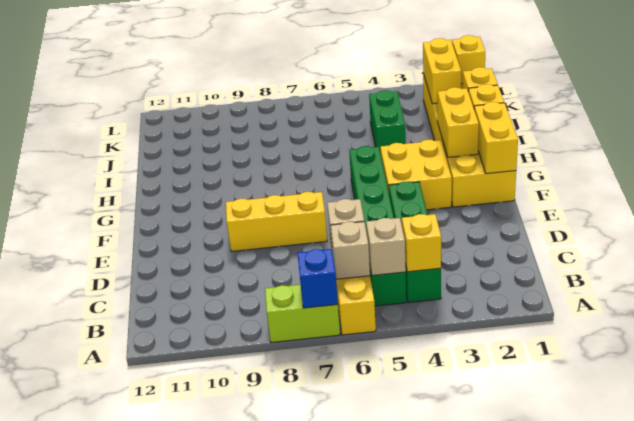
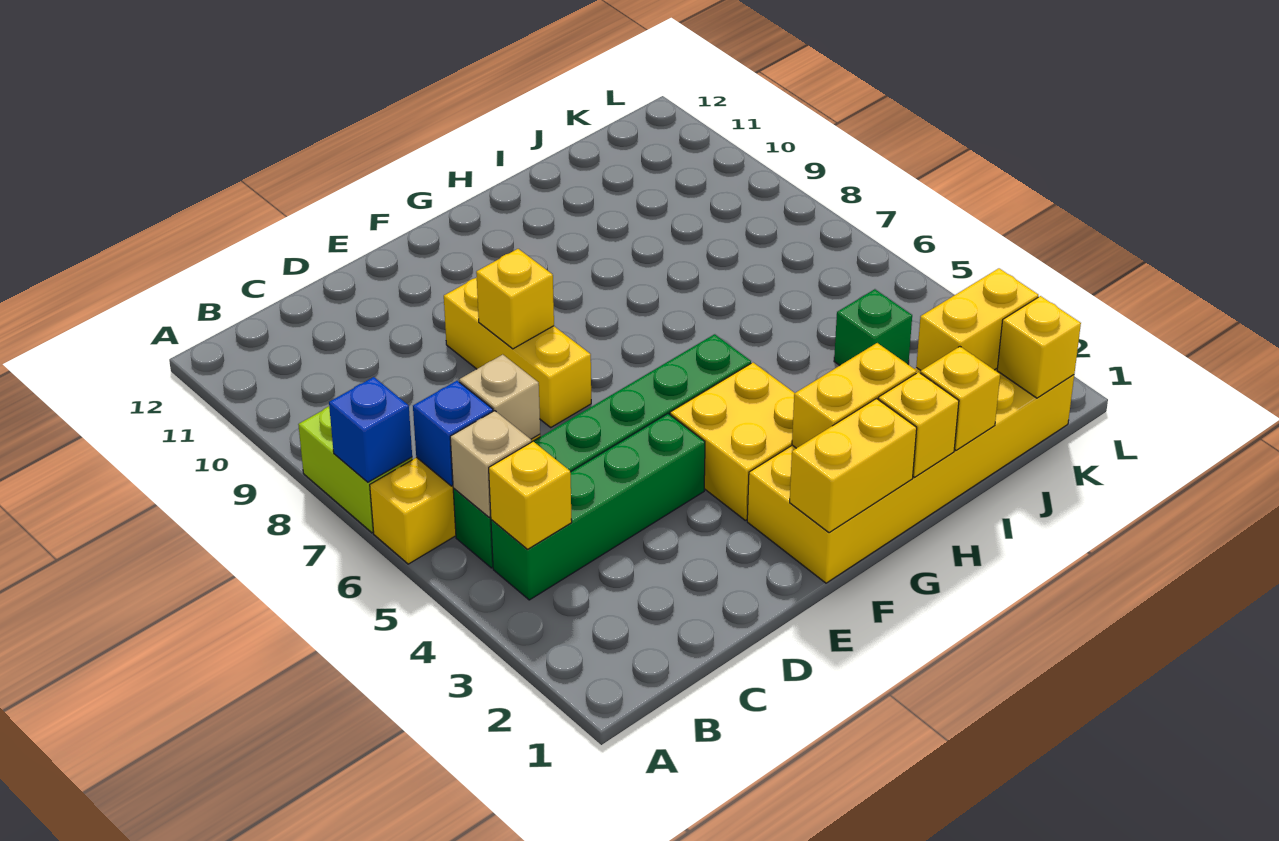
tan 1x1 brick [331,222,370,279] -> blue 1x1 brick [413,381,493,486]
none -> yellow 1x1 brick [476,249,554,349]
green 1x2 brick [369,90,406,154] -> green 1x1 brick [834,289,912,365]

